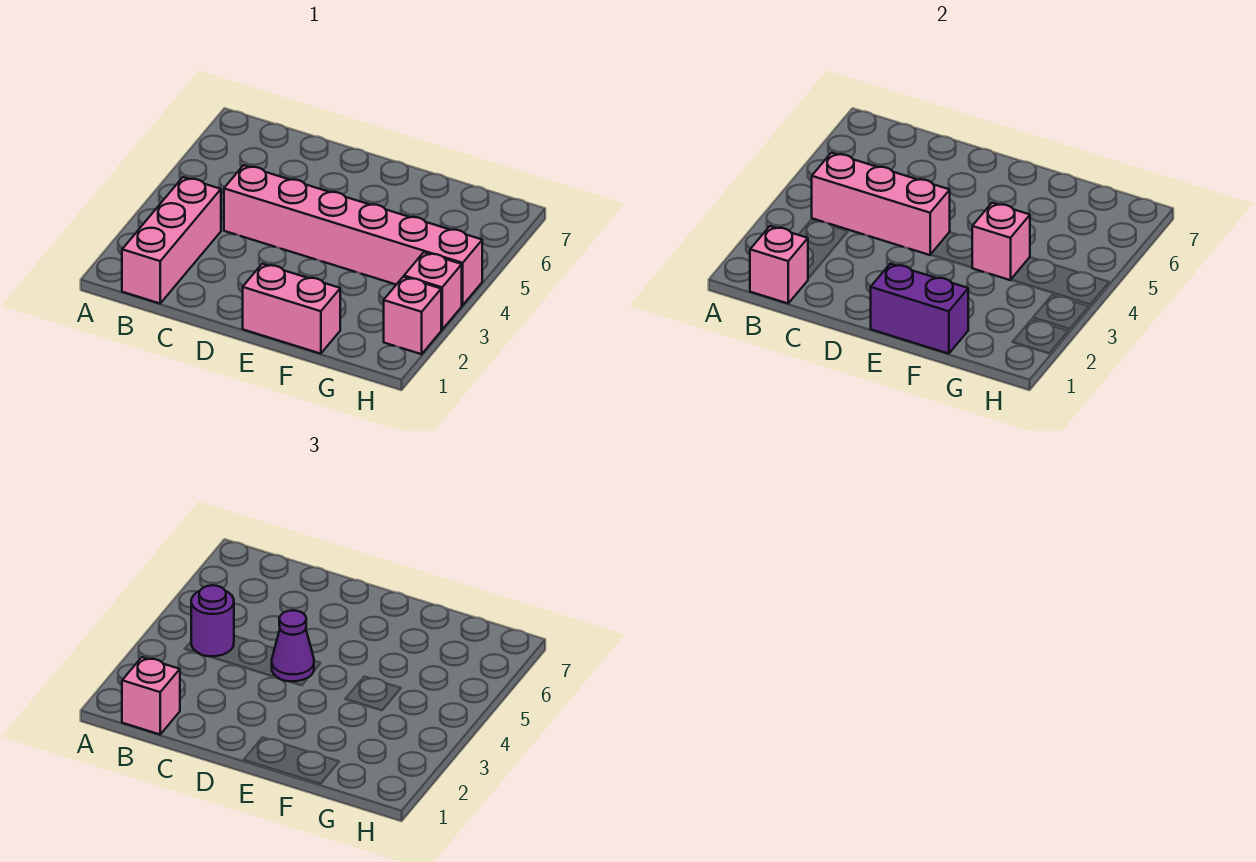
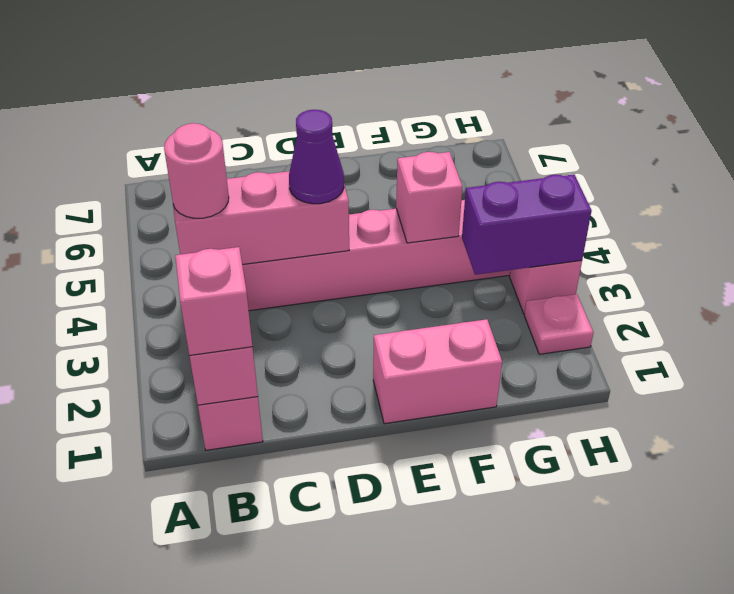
purple 1x1 round brick [191,585,234,656] -> pink 1x1 round brick [164,123,229,218]
purple 1x2 brick [871,264,968,354] -> purple 1x2 brick moved to [462,174,592,275]
pink 1x1 brick [384,277,441,354] -> pink 1x1 plate [524,294,593,354]

